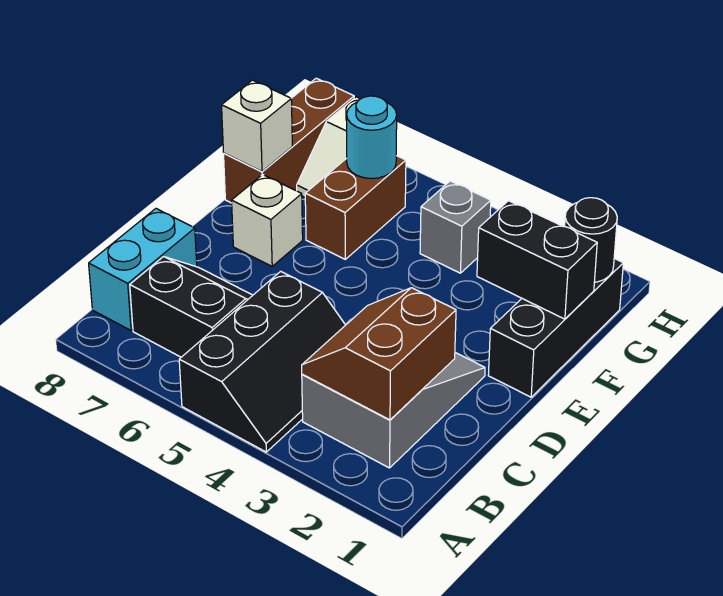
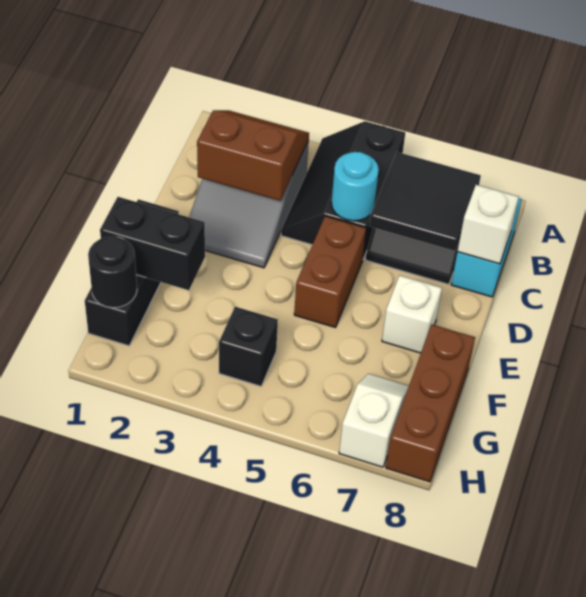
brown 2x2 slope [302,288,456,420] -> brown 2x2 slope turned to [197,110,309,201]
none -> black 2x2 tile [369,152,481,251]
brown 1x2 brick [305,156,406,259] -> brown 1x2 brick moved to [294,216,366,328]
white 1x1 brick [222,80,292,171] -> white 1x1 brick moved to [458,185,519,264]
grey 1x1 brick [420,181,491,273] -> black 1x1 brick [219,307,278,386]
cyan 1x1 round brick [347,96,397,179] -> cyan 1x1 round brick moved to [331,152,379,221]

